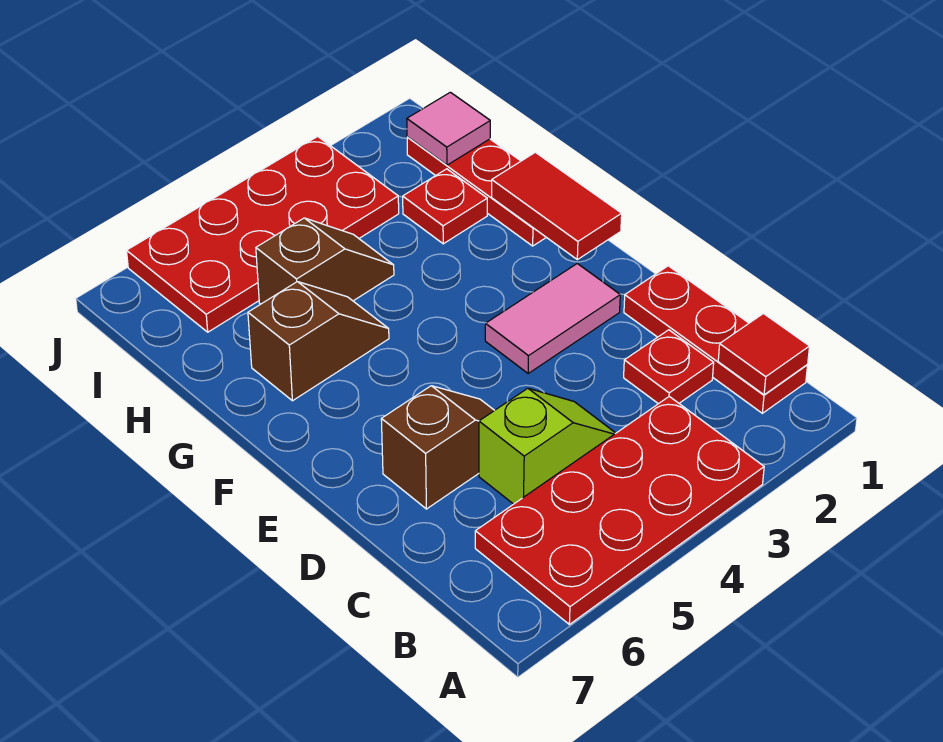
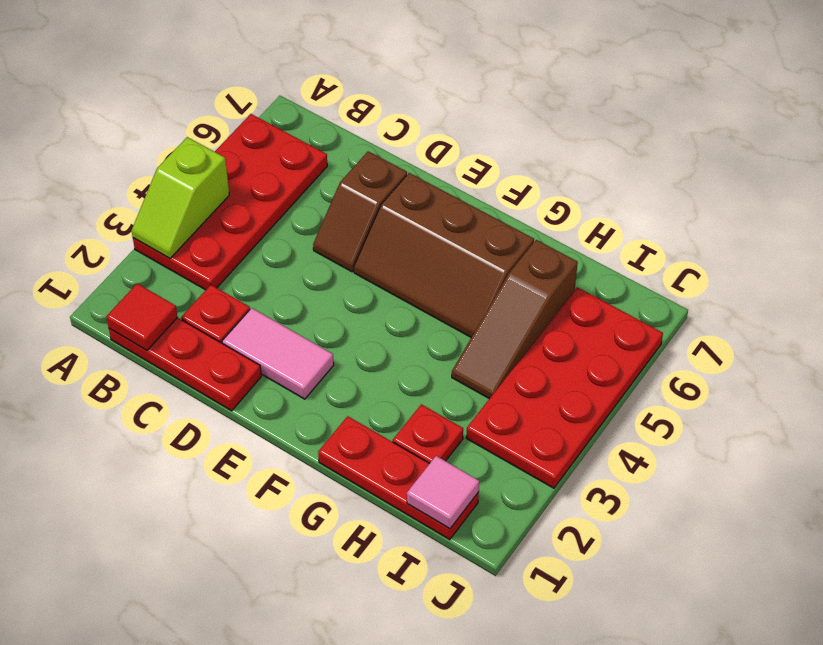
lime 1x2 slope [479,388,616,504] -> lime 1x2 slope moved to [131,137,229,258]
pink 1x2 tile [485,264,620,373] -> pink 1x2 tile turned to [222,308,334,399]
red 1x2 tile [492,152,622,260] -> none
brown 1x2 slope [248,282,389,401] -> brown 2x3 slope [354,173,534,337]
brown 1x2 slope [256,218,394,304] -> brown 1x3 slope [452,240,578,399]

